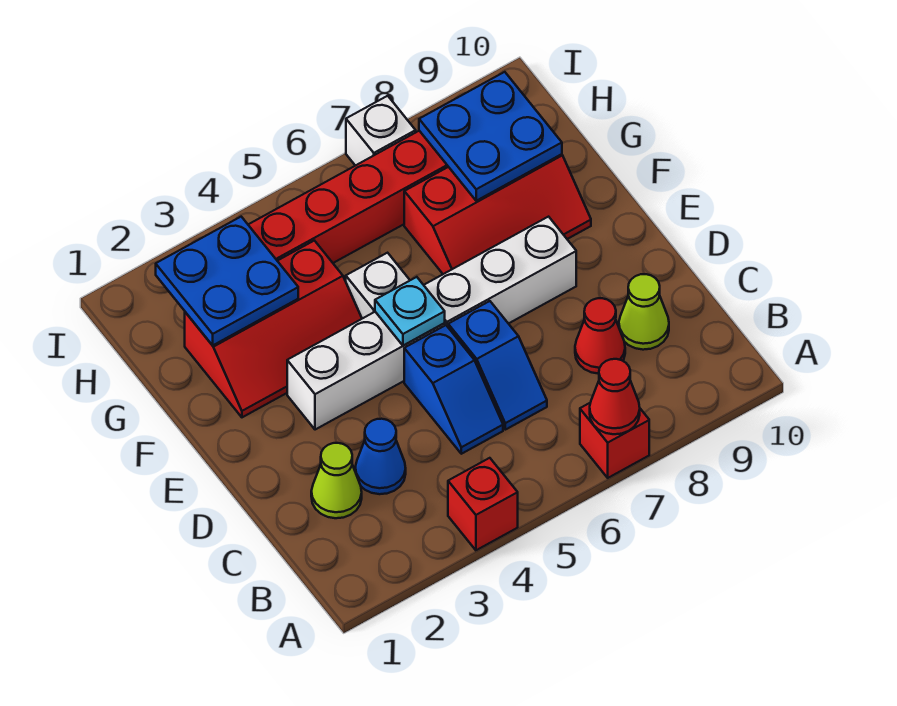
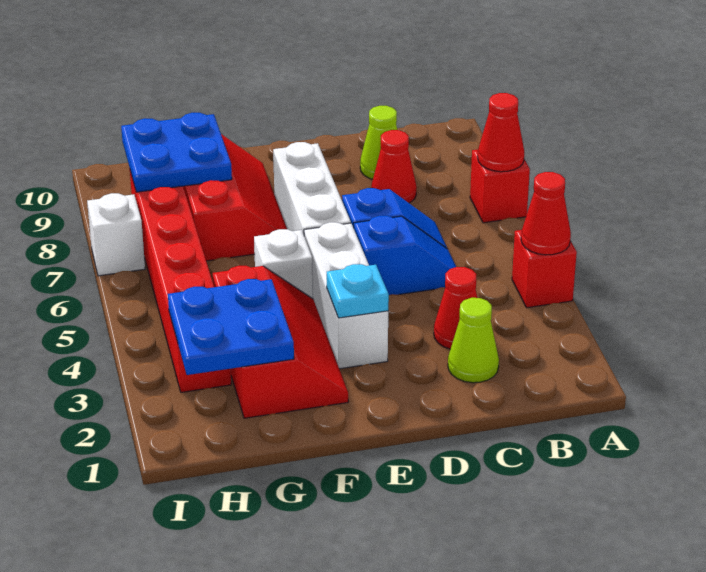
none -> red 1x1 cone [521,172,571,255]
blue 1x1 cone [355,419,406,494] -> red 1x1 cone [434,267,477,349]
cyan 1x1 plate [375,277,445,346] -> cyan 1x1 plate moved to [327,264,389,318]

